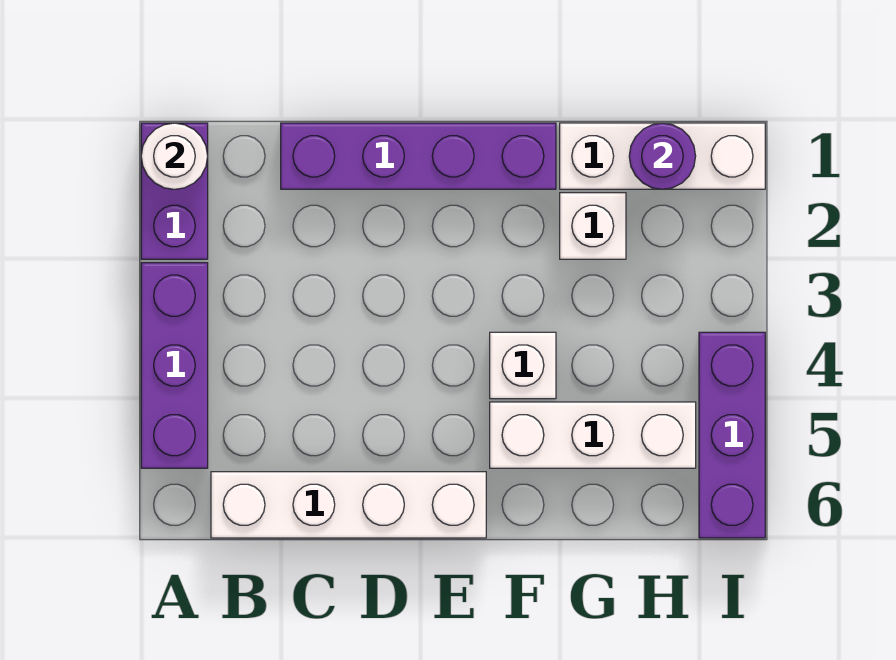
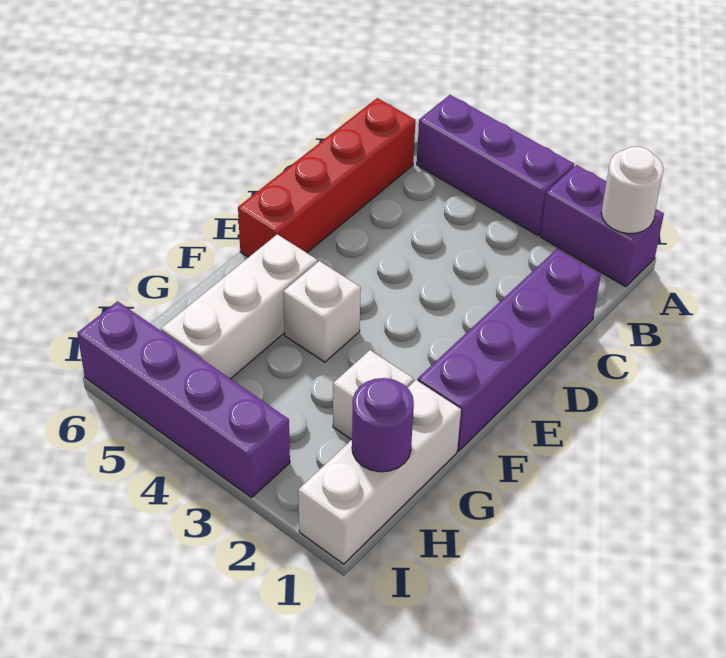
white 1x4 brick [211,472,486,538] -> red 1x4 brick [238,98,416,257]
purple 1x3 brick [699,332,765,538] -> purple 1x4 brick [77,301,290,498]

